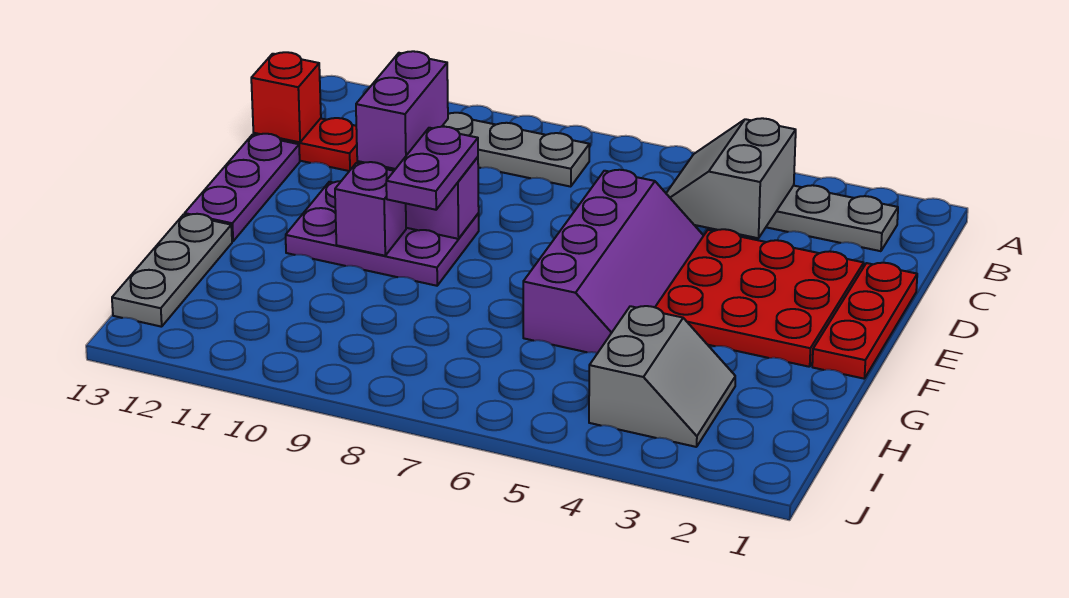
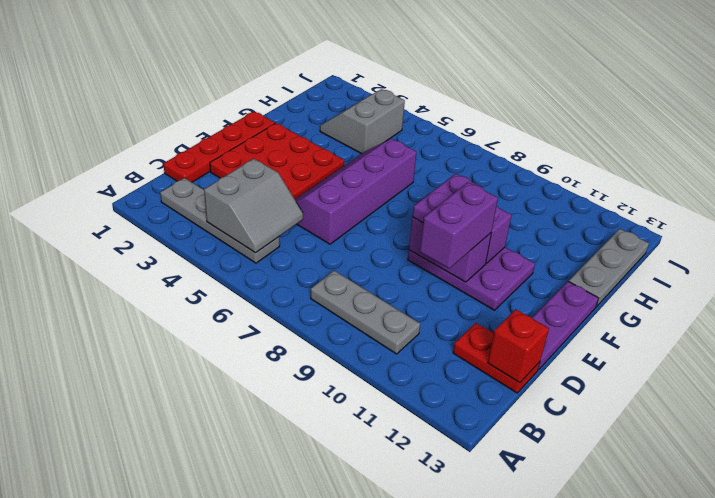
red 1x3 plate [812,263,917,379] -> red 1x4 plate [163,111,275,182]

